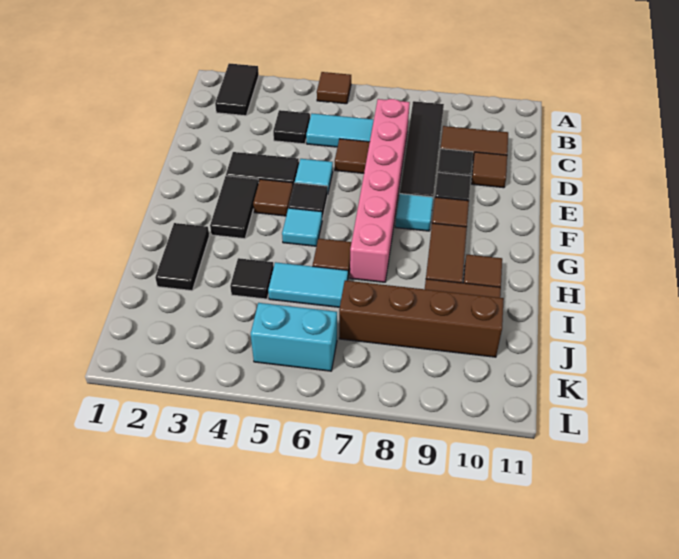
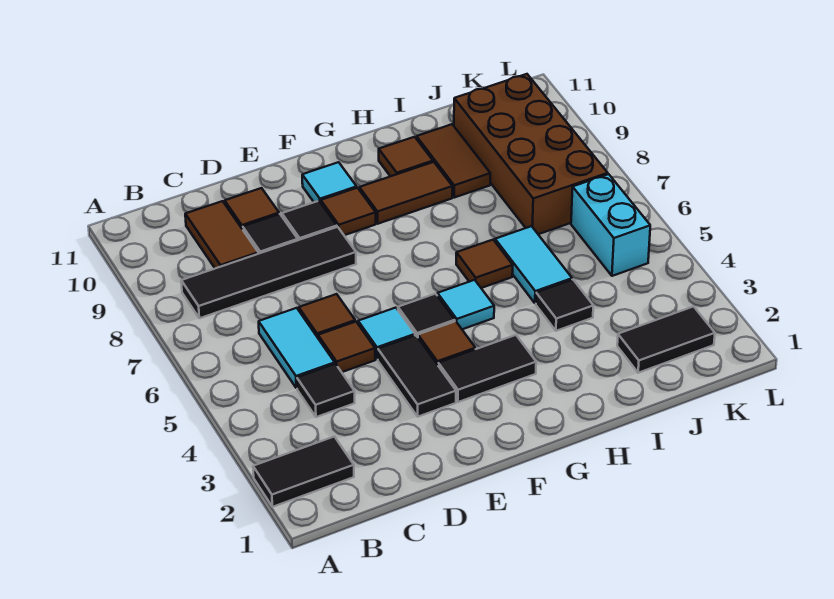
brown 1x1 tile [317,72,351,104] -> brown 1x1 tile moved to [318,322,375,372]
pink 1x6 brick [350,99,410,282] -> none
cyan 1x1 tile [395,194,433,231] -> cyan 1x1 tile moved to [302,162,357,203]
black 1x2 tile [155,223,209,291] -> black 1x2 tile moved to [617,307,715,373]
brown 1x4 brick [339,281,504,357] -> brown 2x4 brick [454,74,608,234]

